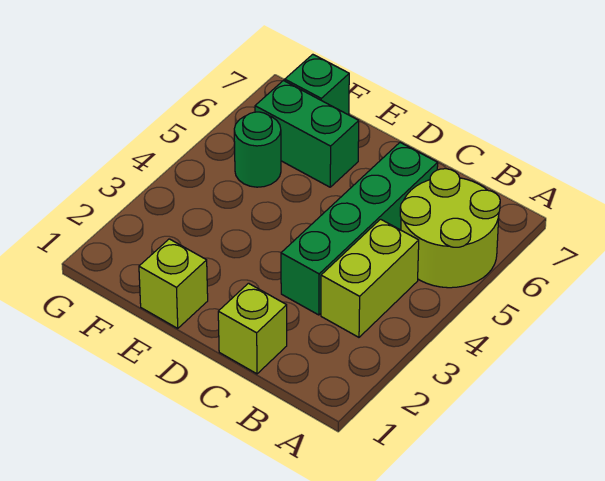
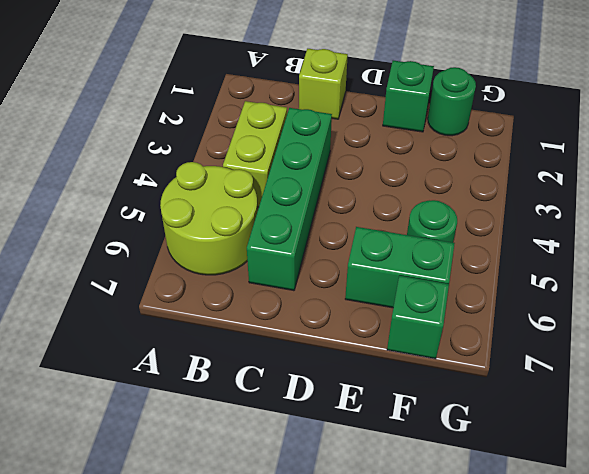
lime 1x1 brick [139,239,208,328] -> green 1x1 brick [383,61,434,132]
none -> green 1x1 round brick [428,67,476,136]

